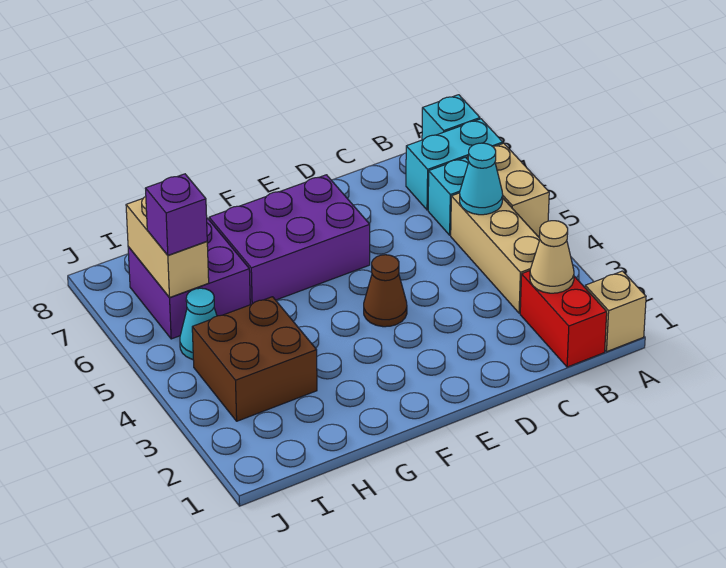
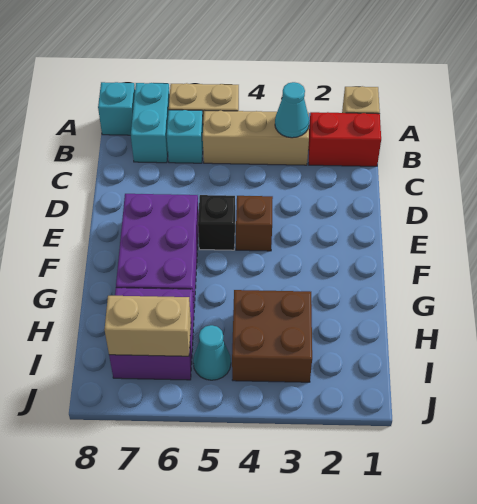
tan 1x1 cone [530,221,574,293] -> none
cyan 1x1 cone [460,143,503,215] -> cyan 1x1 cone moved to [275,82,309,138]
brown 1x1 cone [364,255,407,327] -> brown 1x1 brick [236,196,273,251]
none -> black 1x1 brick [198,195,235,250]
purple 1x1 brick [145,174,207,255] -> none

